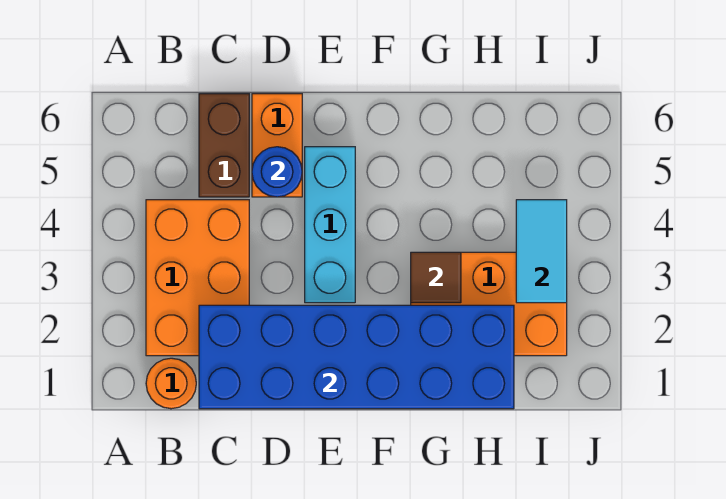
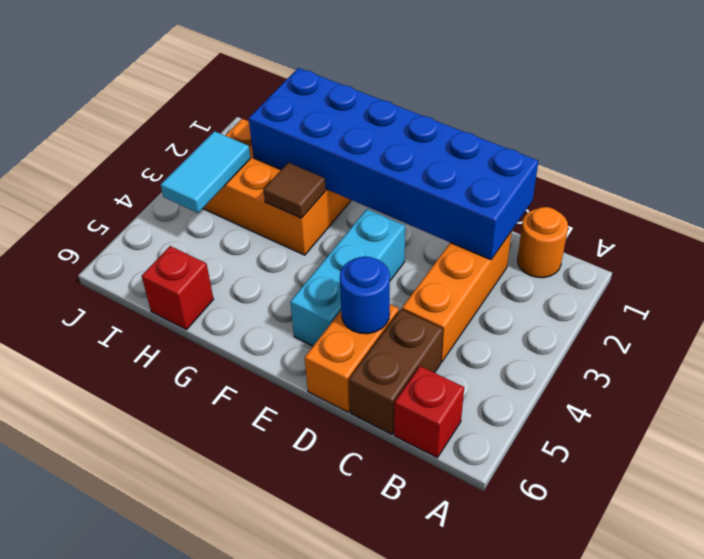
orange 2x3 brick [146,200,249,356] -> orange 1x3 brick [402,231,512,362]
none -> red 1x1 brick [394,366,464,458]
none -> red 1x1 brick [142,246,214,330]

